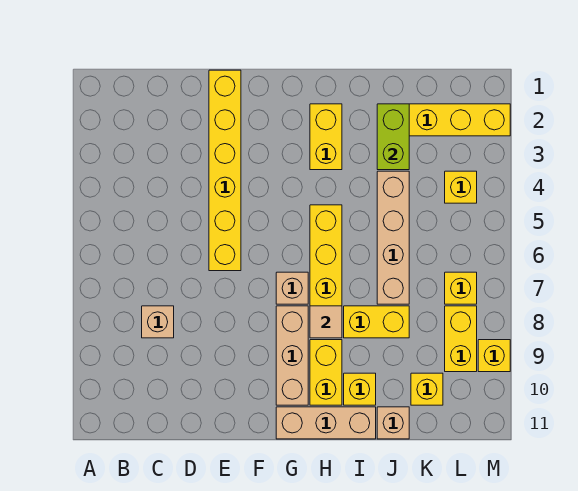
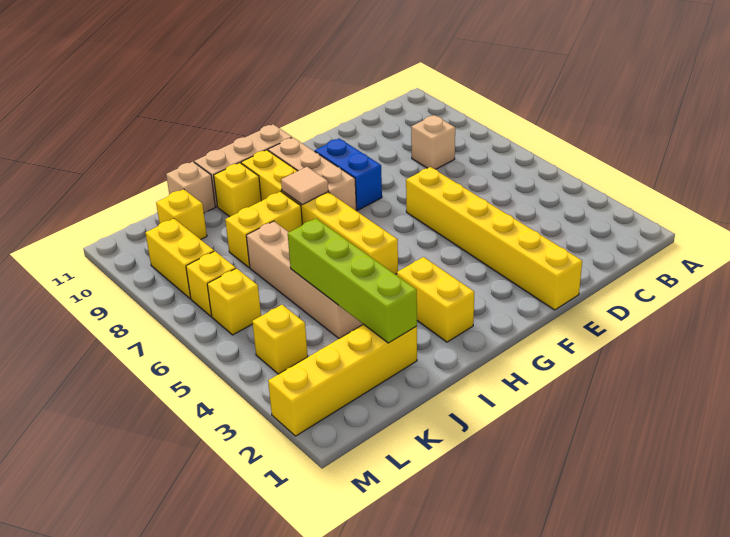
none -> blue 1x2 brick [315,138,382,210]
tan 1x1 brick [276,272,308,304] -> none
lime 1x2 brick [377,104,409,170] -> lime 1x4 brick [288,218,417,343]
yellow 1x1 brick [478,340,510,372] -> yellow 1x1 brick moved to [207,268,261,335]

